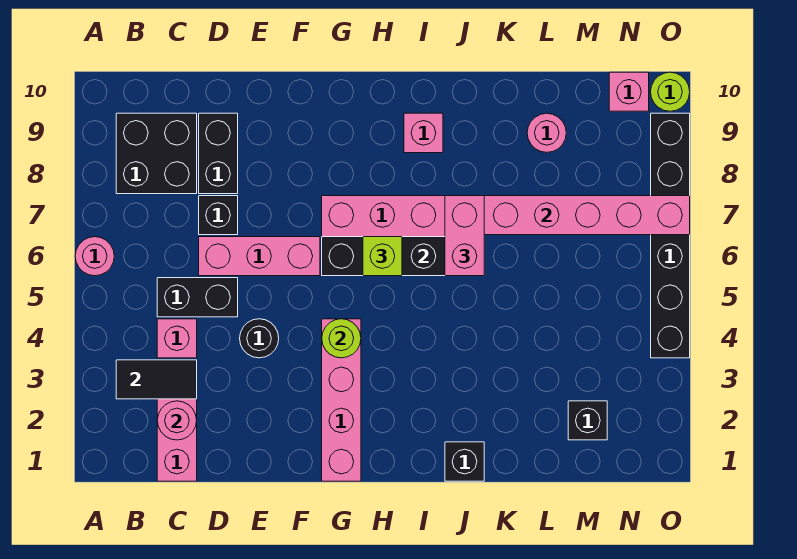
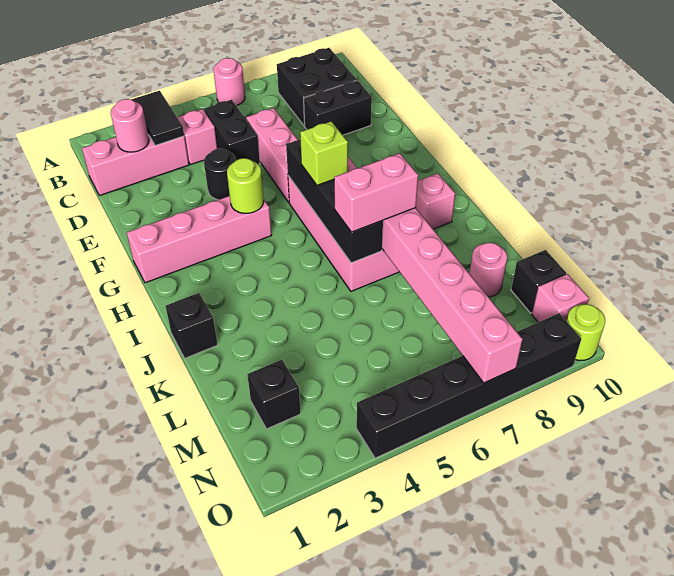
black 1x1 brick [199,196,238,235] -> black 1x1 brick moved to [511,250,566,313]

